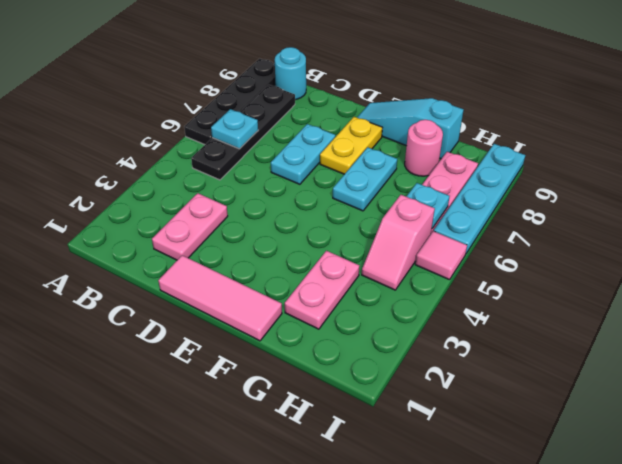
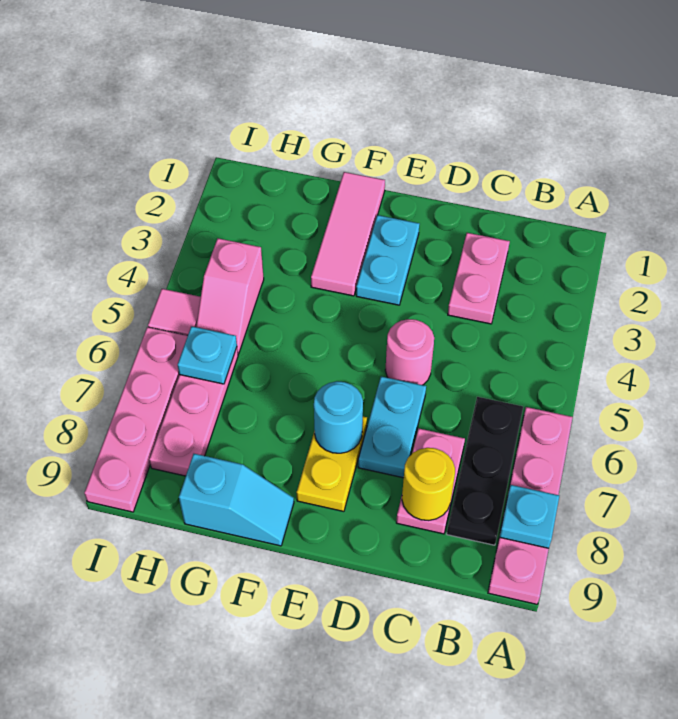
black 1x4 plate [184,58,276,145] -> pink 1x4 plate [488,407,573,604]
black 1x4 plate [191,85,295,180] -> black 1x3 plate [447,397,523,545]
cyan 1x1 plate [211,109,258,149] -> cyan 1x1 plate moved to [500,485,559,548]
cyan 1x1 round brick [275,47,306,100] -> cyan 1x1 round brick moved to [314,381,363,453]
none -> yellow 1x1 round brick [402,448,455,520]
pink 1x3 tile [158,255,282,341] -> pink 1x3 tile turned to [311,172,385,296]
cyan 1x3 slope [357,98,464,159] -> cyan 1x2 slope [179,454,294,546]
cyan 1x2 plate [333,147,397,211] -> cyan 1x2 plate moved to [356,215,419,305]
pink 1x2 plate [285,251,359,329] -> pink 1x2 plate moved to [396,429,465,534]
pink 1x1 round brick [405,120,443,176] -> pink 1x1 round brick moved to [385,319,434,385]
pink 1x2 slope [362,195,435,290] -> pink 1x2 slope turned to [196,238,264,354]
cyan 1x4 plate [434,144,525,253] -> pink 1x4 plate [84,327,188,512]

